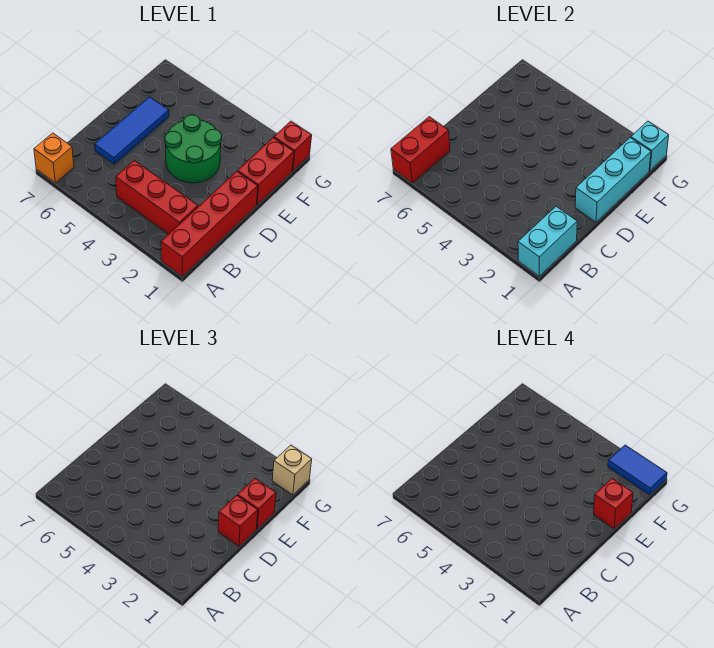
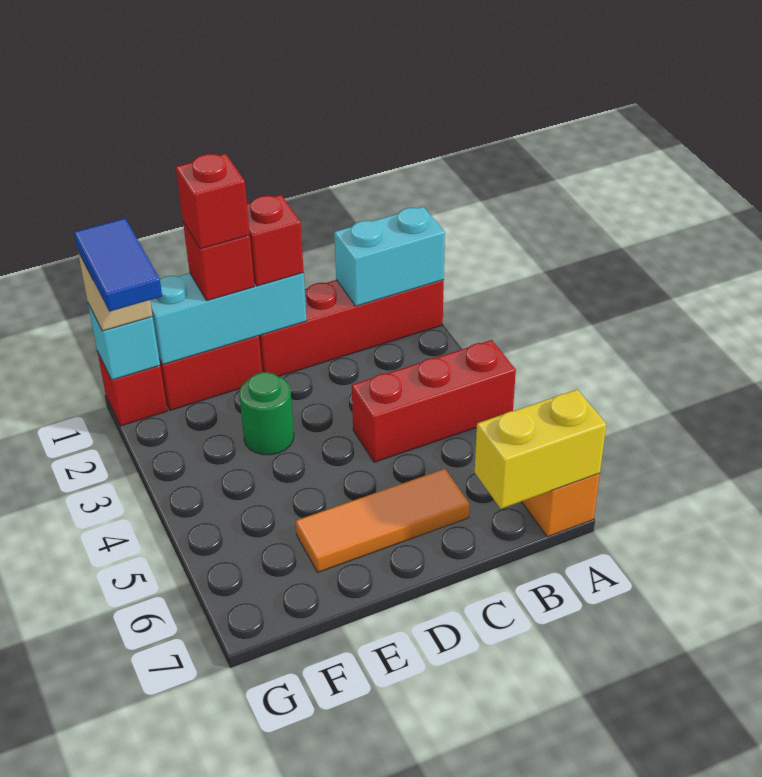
red 1x2 brick [391,117,450,183] -> yellow 1x2 brick [475,390,606,509]
red 1x3 brick [116,160,198,234] -> red 1x3 brick turned to [352,340,516,462]
blue 1x3 tile [95,97,169,164] -> orange 1x3 tile [295,469,469,572]
green 2x2 round brick [165,115,222,183] -> green 1x1 round brick [239,372,294,455]

